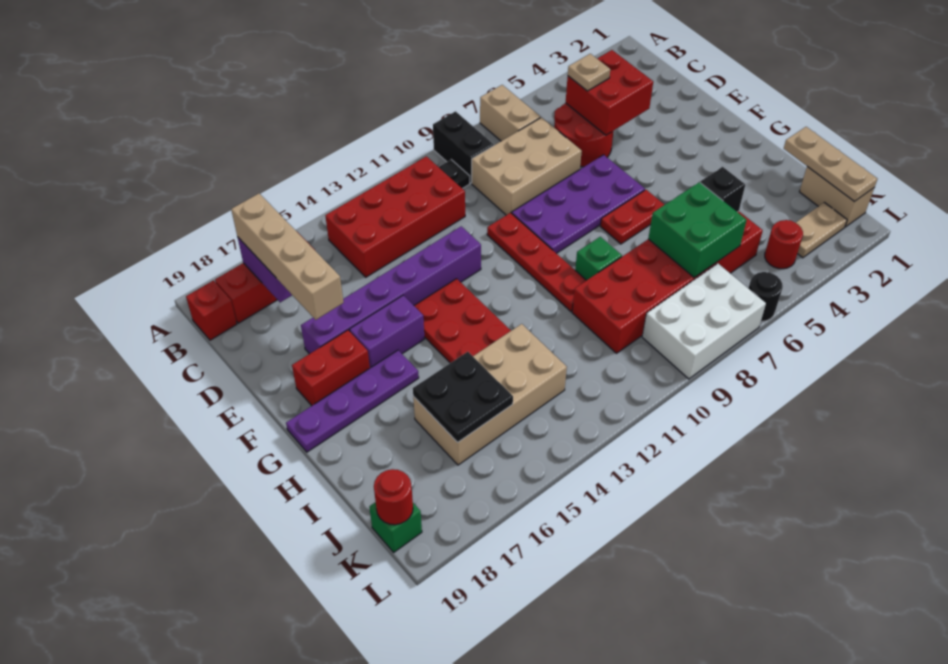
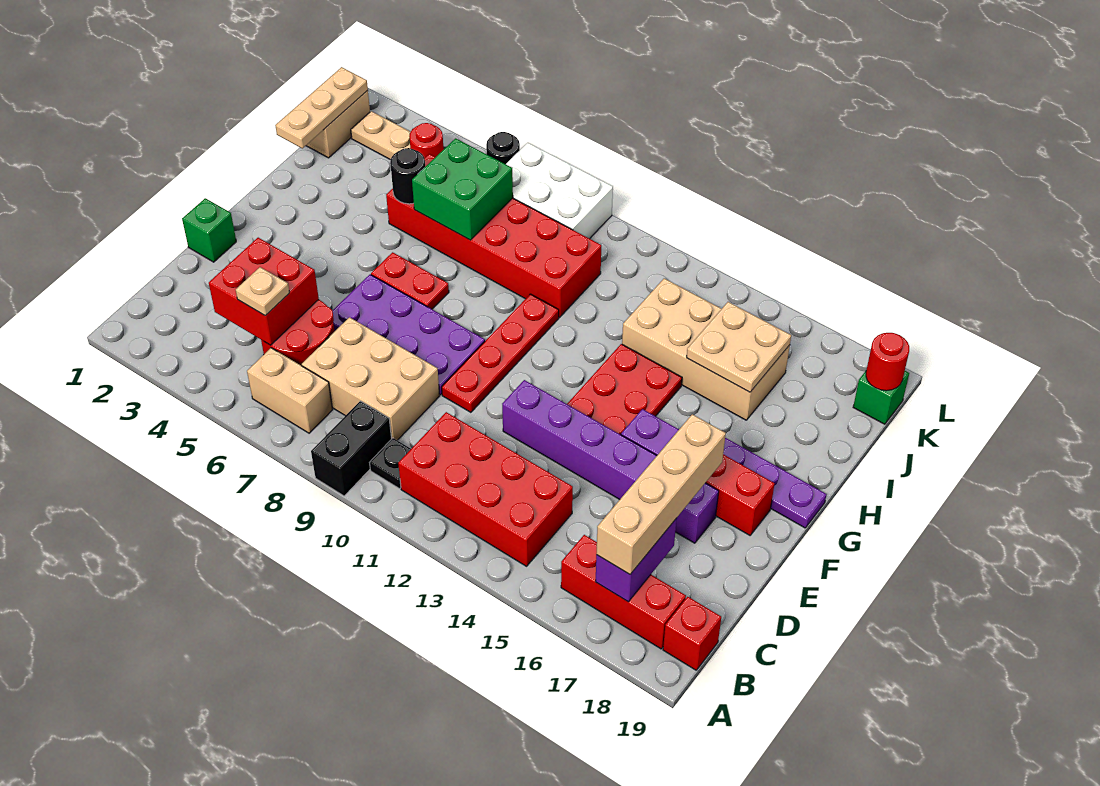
tan 1x2 brick [480,85,541,141] -> tan 1x2 brick turned to [247,348,333,433]
green 1x1 brick [575,237,622,280] -> green 1x1 brick moved to [182,198,236,262]
black 1x1 brick [700,167,745,212] -> black 1x1 round brick [390,148,425,204]
black 2x2 plate [413,352,513,442] -> tan 2x2 plate [687,302,791,392]

